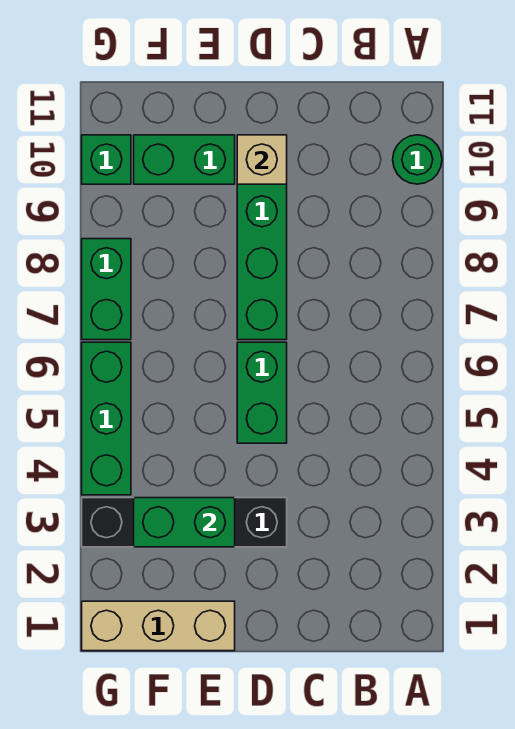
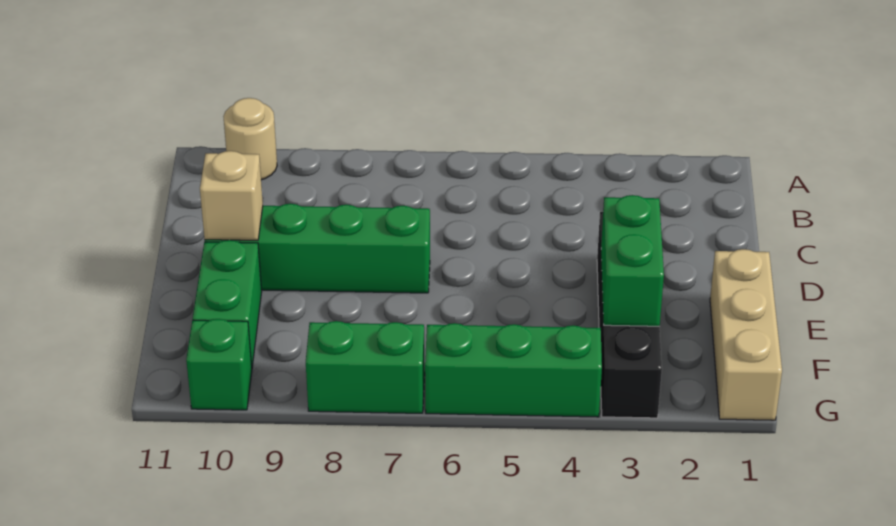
green 1x1 round brick [393,135,442,184] -> tan 1x1 round brick [223,98,277,180]
green 1x2 brick [237,342,287,443] -> none

